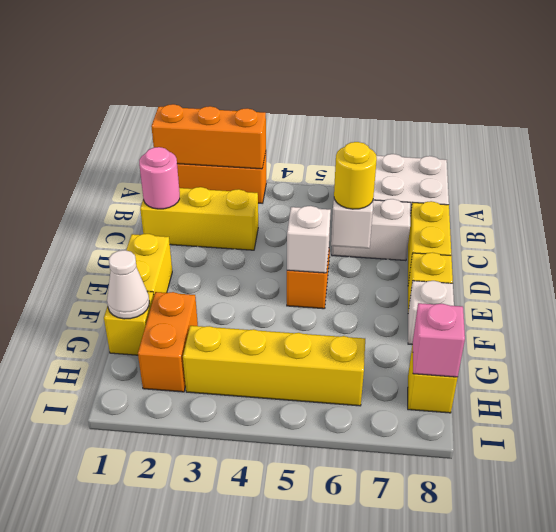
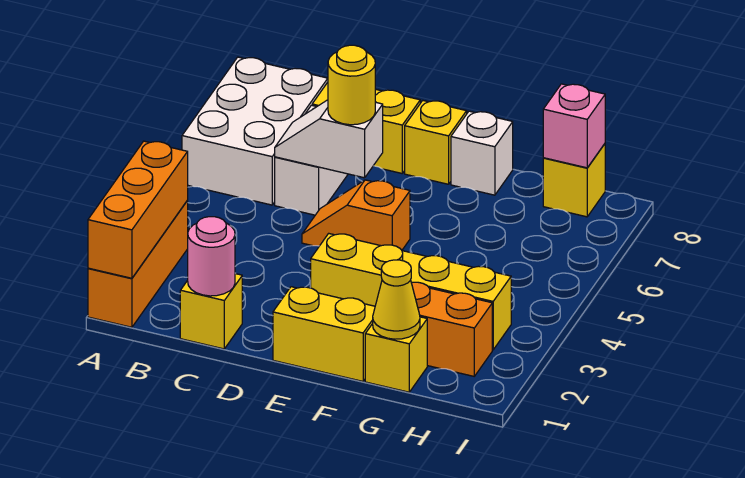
yellow 1x3 brick [140,187,258,250] -> yellow 1x1 brick [180,274,242,349]
white 1x1 brick [287,206,331,273] -> none
white 1x1 cone [107,250,149,319] -> yellow 1x1 cone [373,260,420,339]
yellow 1x4 brick [183,326,365,406] -> yellow 1x4 brick turned to [311,233,511,350]

